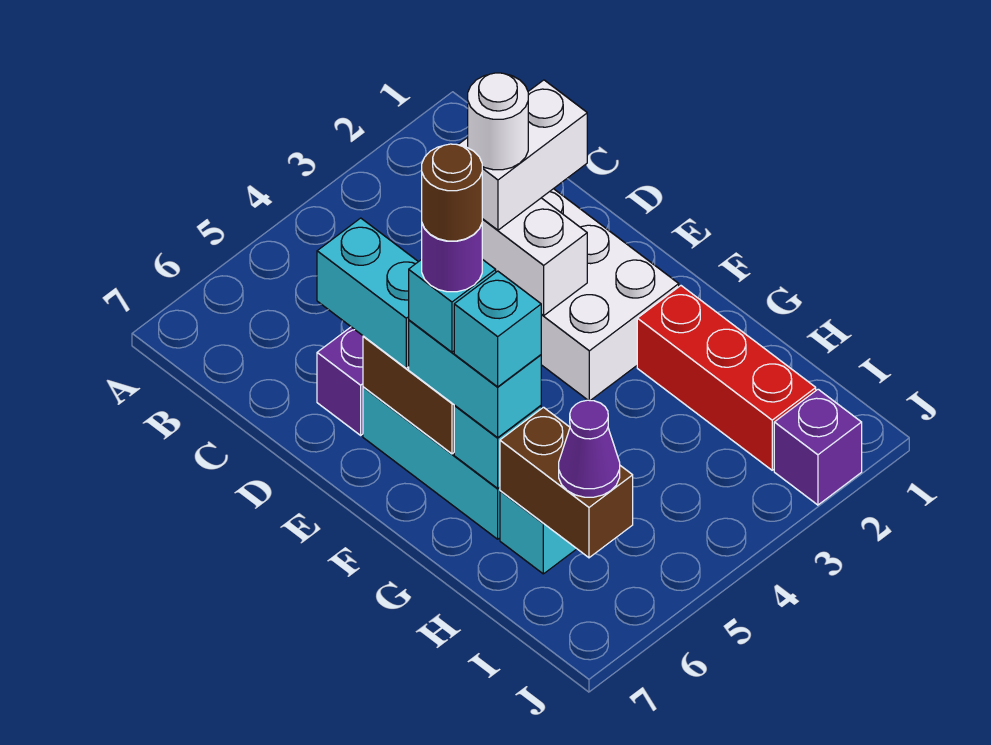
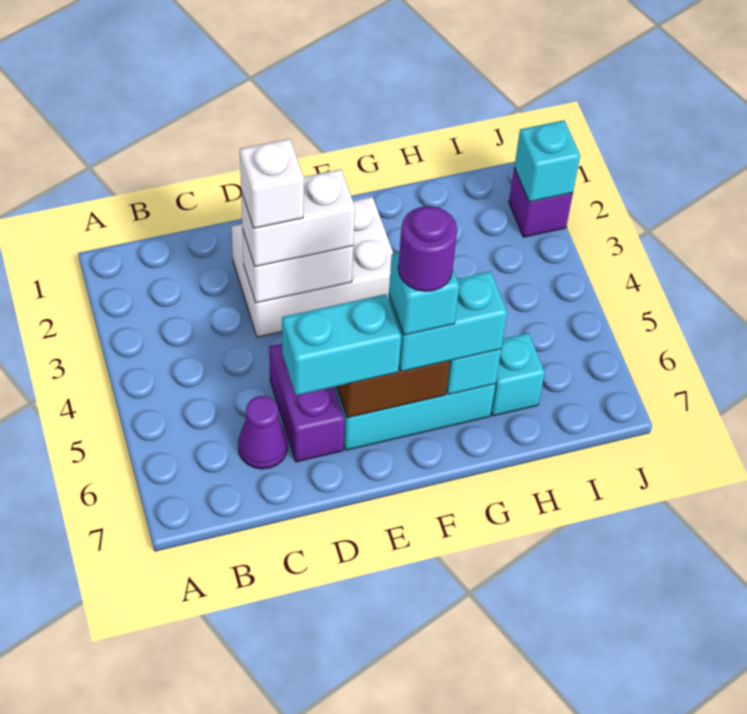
white 1x2 brick [458,80,587,230] -> white 1x2 brick turned to [241,169,355,267]
white 1x1 round brick [468,73,528,170] -> white 1x1 brick [240,139,304,228]
brown 1x1 round brick [422,144,482,241] -> none
red 1x3 brick [637,286,816,470] -> none
cyan 1x1 brick [454,271,541,387] -> cyan 1x1 brick moved to [514,120,580,202]
brown 1x2 brick [500,407,633,558] -> none
purple 1x1 cone [559,400,620,497] -> purple 1x1 cone moved to [238,396,288,469]

